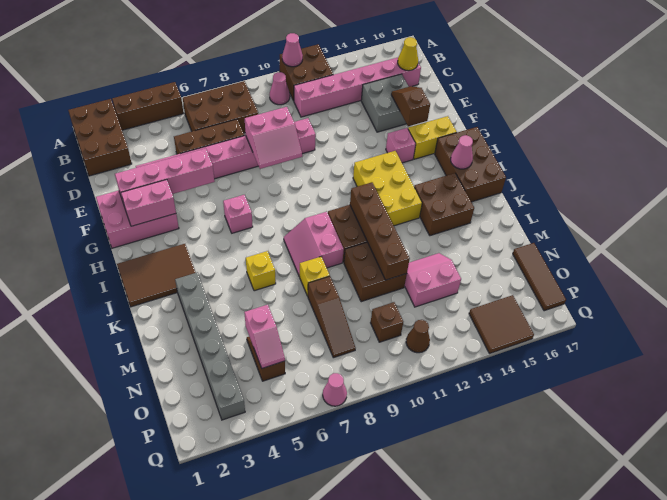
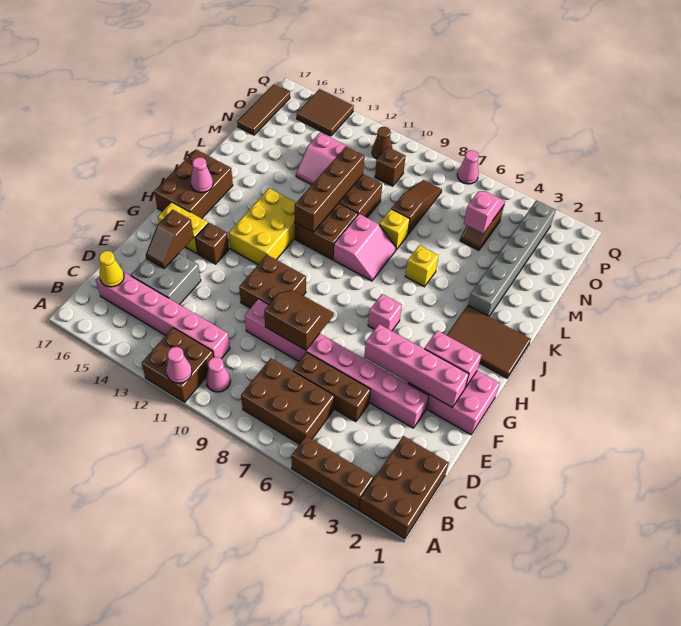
pink 2x2 slope [245,107,302,169] -> brown 2x2 slope [264,290,334,350]
pink 1x1 brick [386,128,416,163] -> brown 1x1 brick [195,223,229,264]
brown 2x2 brick [414,173,474,236] -> brown 2x2 brick moved to [239,255,306,308]

